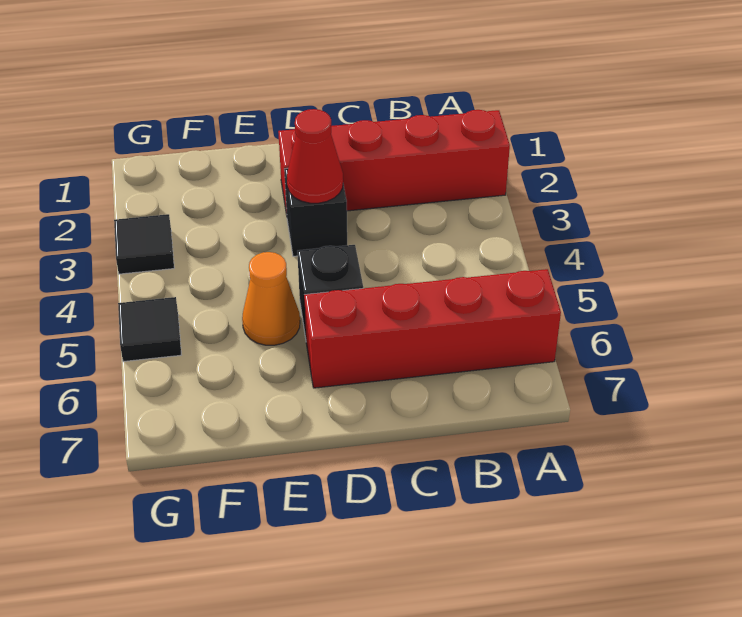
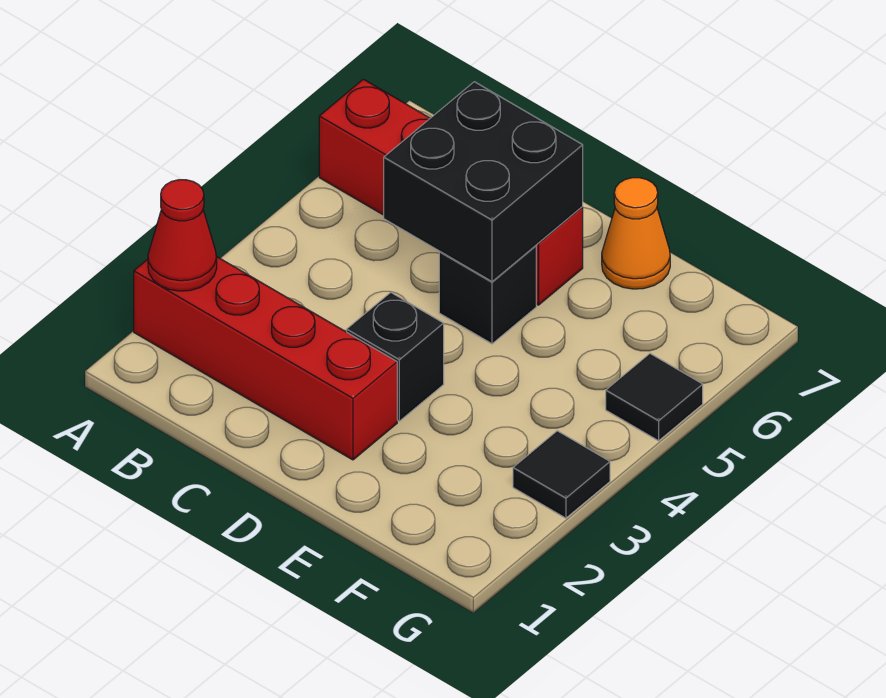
none -> black 2x2 brick [384,82,583,282]
red 1x1 cone [287,109,343,203] -> red 1x1 cone moved to [148,180,217,291]
orange 1x1 cone [242,252,300,345] -> orange 1x1 cone moved to [602,178,670,289]

